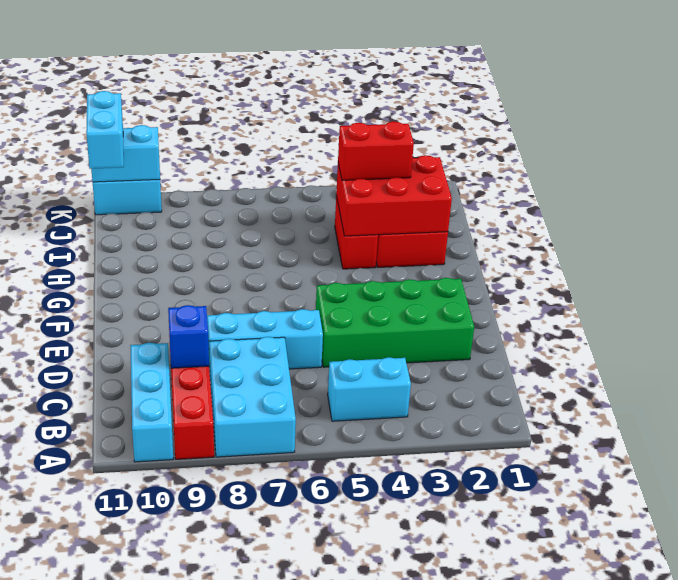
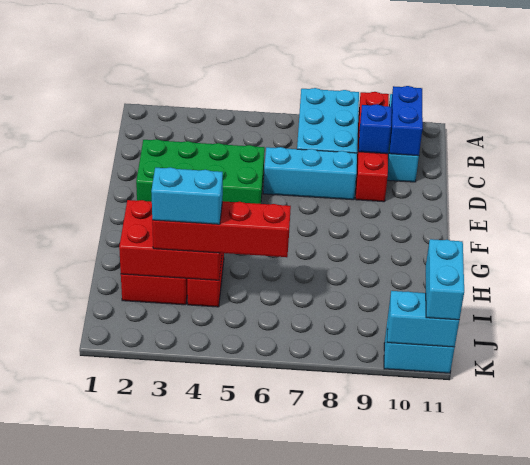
cyan 1x2 brick [328,357,411,421] -> cyan 1x2 brick moved to [151,167,223,224]
none -> blue 1x2 brick [390,86,423,156]
red 1x2 brick [338,121,414,180] -> red 1x4 brick [152,201,291,257]

